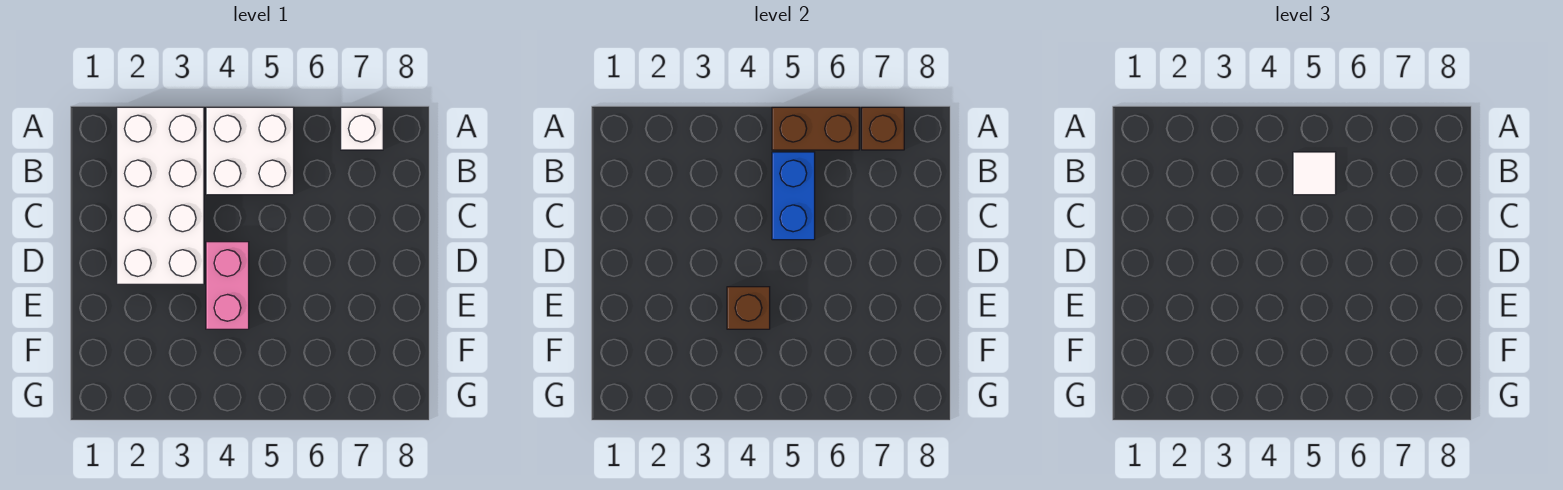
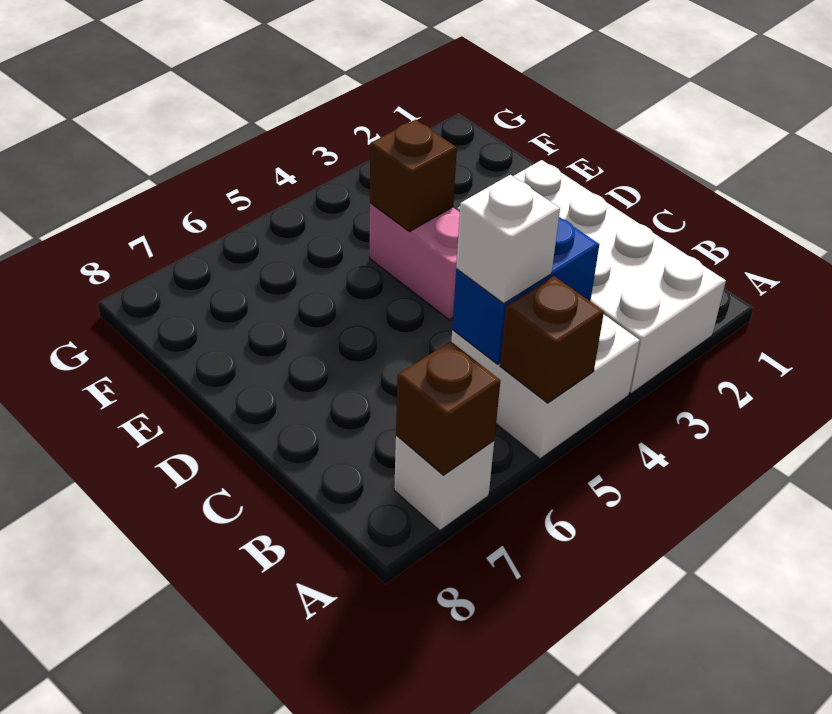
brown 1x2 brick [772,107,859,150] -> brown 1x1 brick [500,276,604,403]
blue 1x2 brick [772,152,815,240] -> blue 1x2 brick turned to [452,217,599,364]
white 1x1 tile [1293,152,1336,195] -> white 1x1 brick [456,175,560,303]

